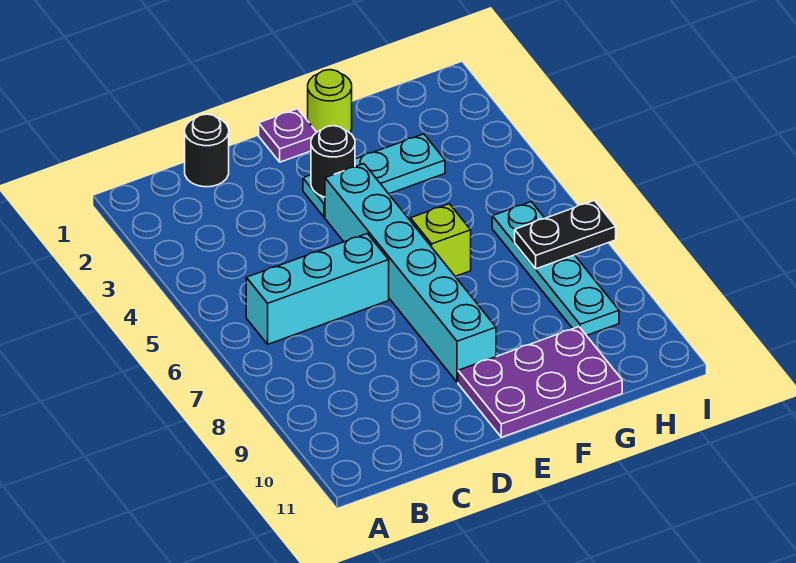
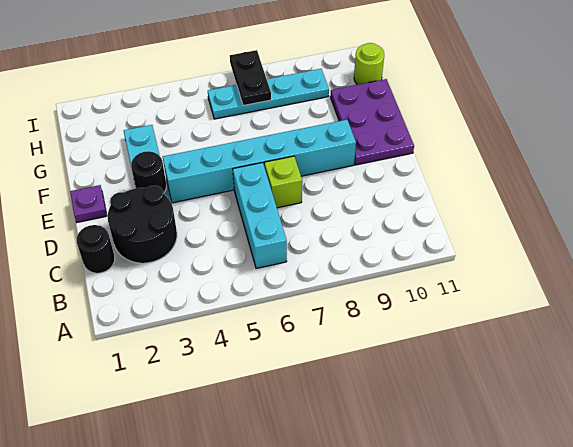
none -> black 2x2 round brick [108,186,177,263]
lime 1x1 round brick [308,70,352,133] -> lime 1x1 round brick moved to [354,43,384,85]
lime 1x1 brick [410,204,471,276] -> lime 1x1 brick moved to [264,156,302,208]

